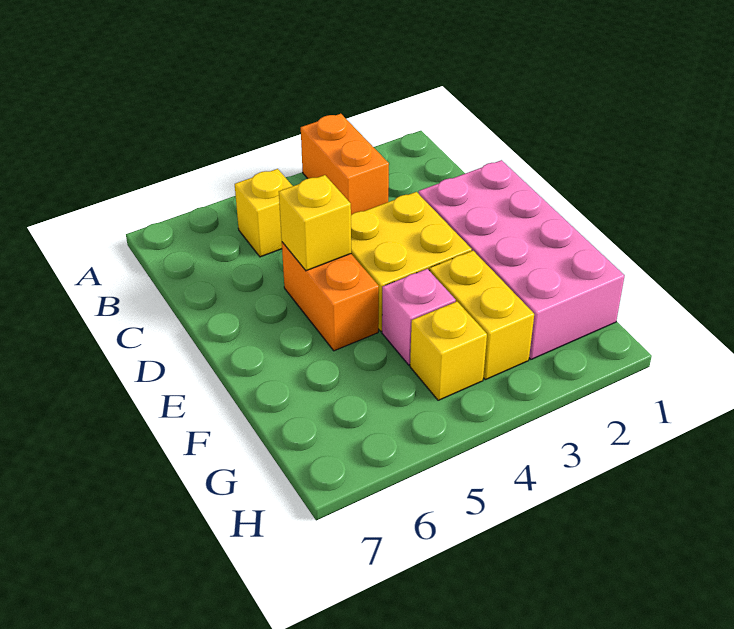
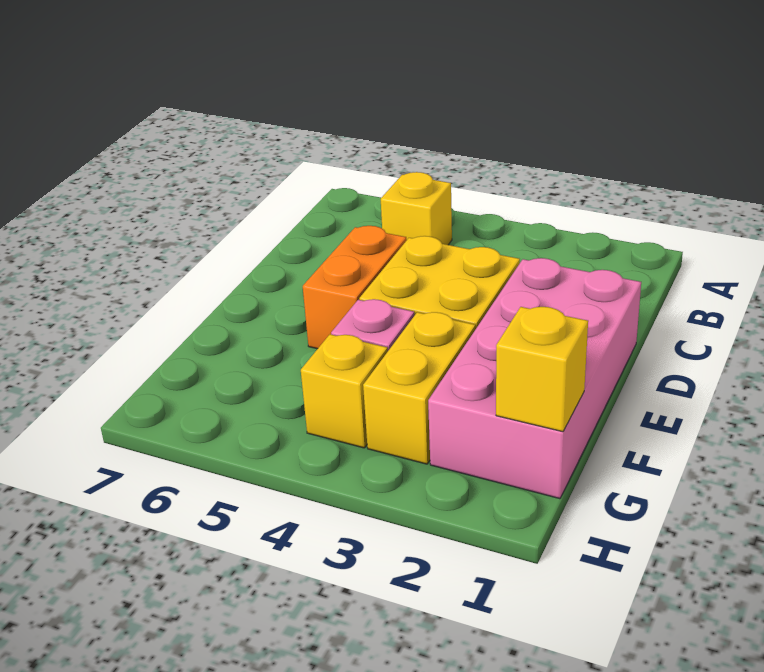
orange 1x2 brick [301,114,389,215] -> none
yellow 1x1 brick [279,175,351,271] -> yellow 1x1 brick moved to [496,307,588,432]

